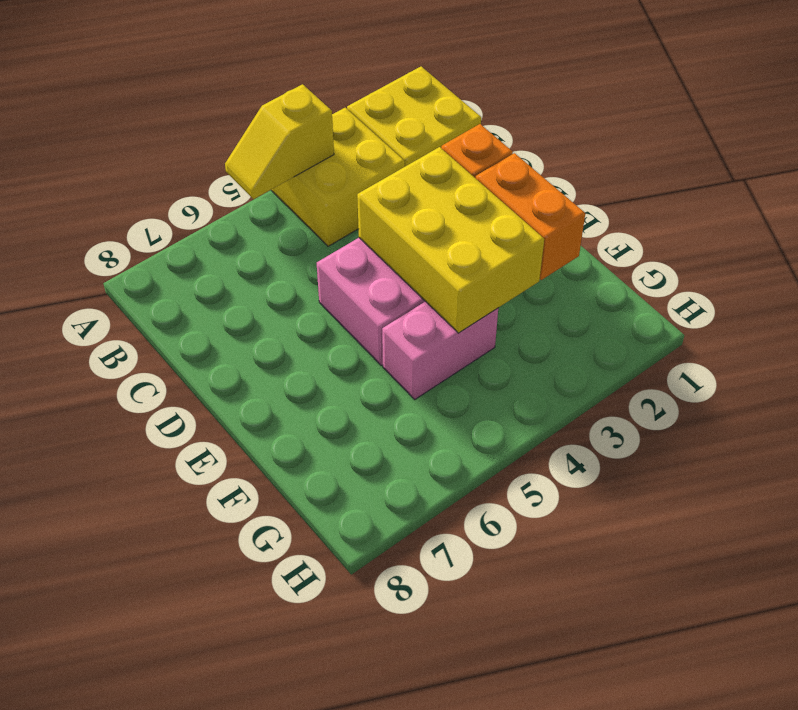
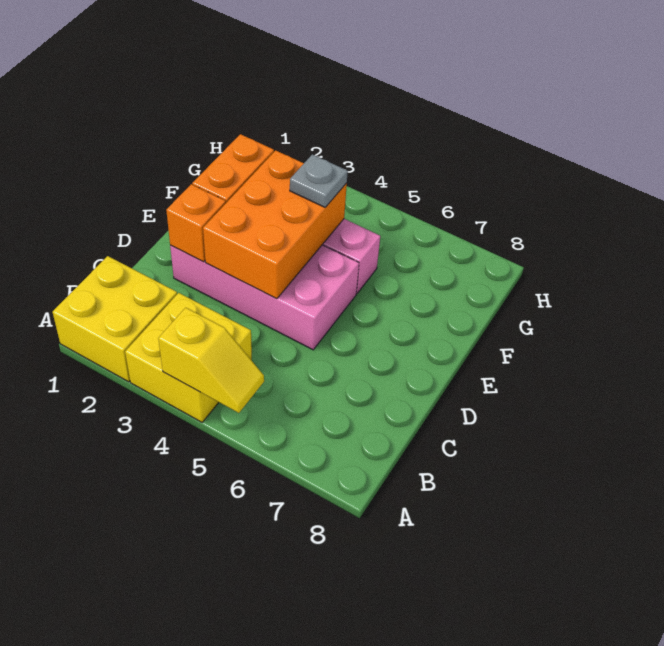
yellow 2x3 brick [357,147,544,333] -> orange 2x3 brick [203,150,347,299]
none -> grey 1x1 plate [290,154,348,207]

